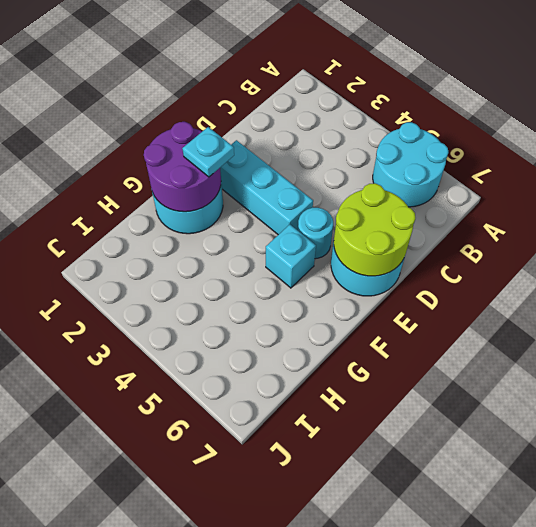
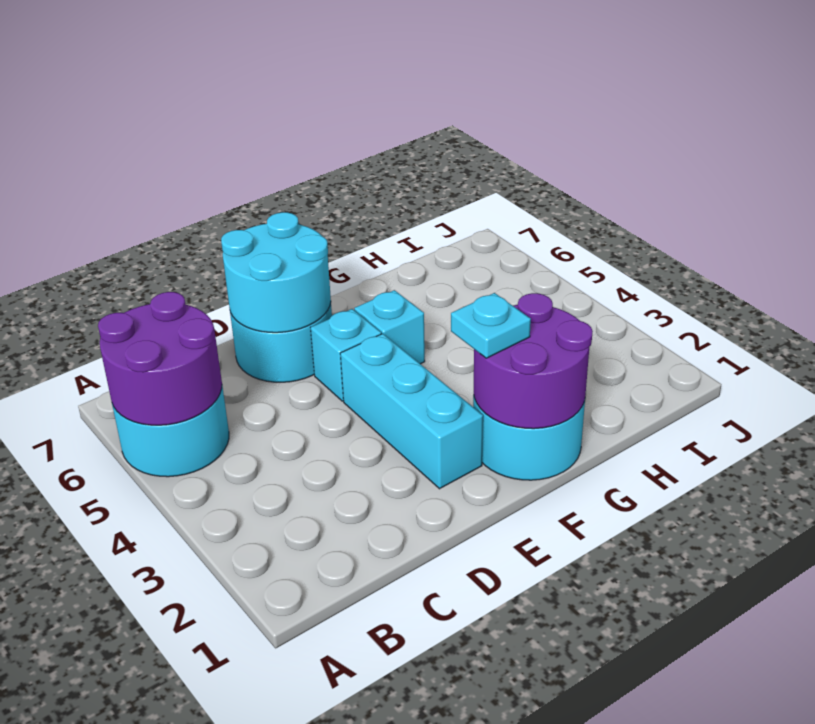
none -> purple 2x2 round brick [98,292,222,425]
lime 2x2 round brick [334,183,415,276] -> cyan 2x2 round brick [221,212,331,333]
cyan 1x1 round brick [298,208,333,259] -> cyan 1x1 brick [311,309,381,401]

